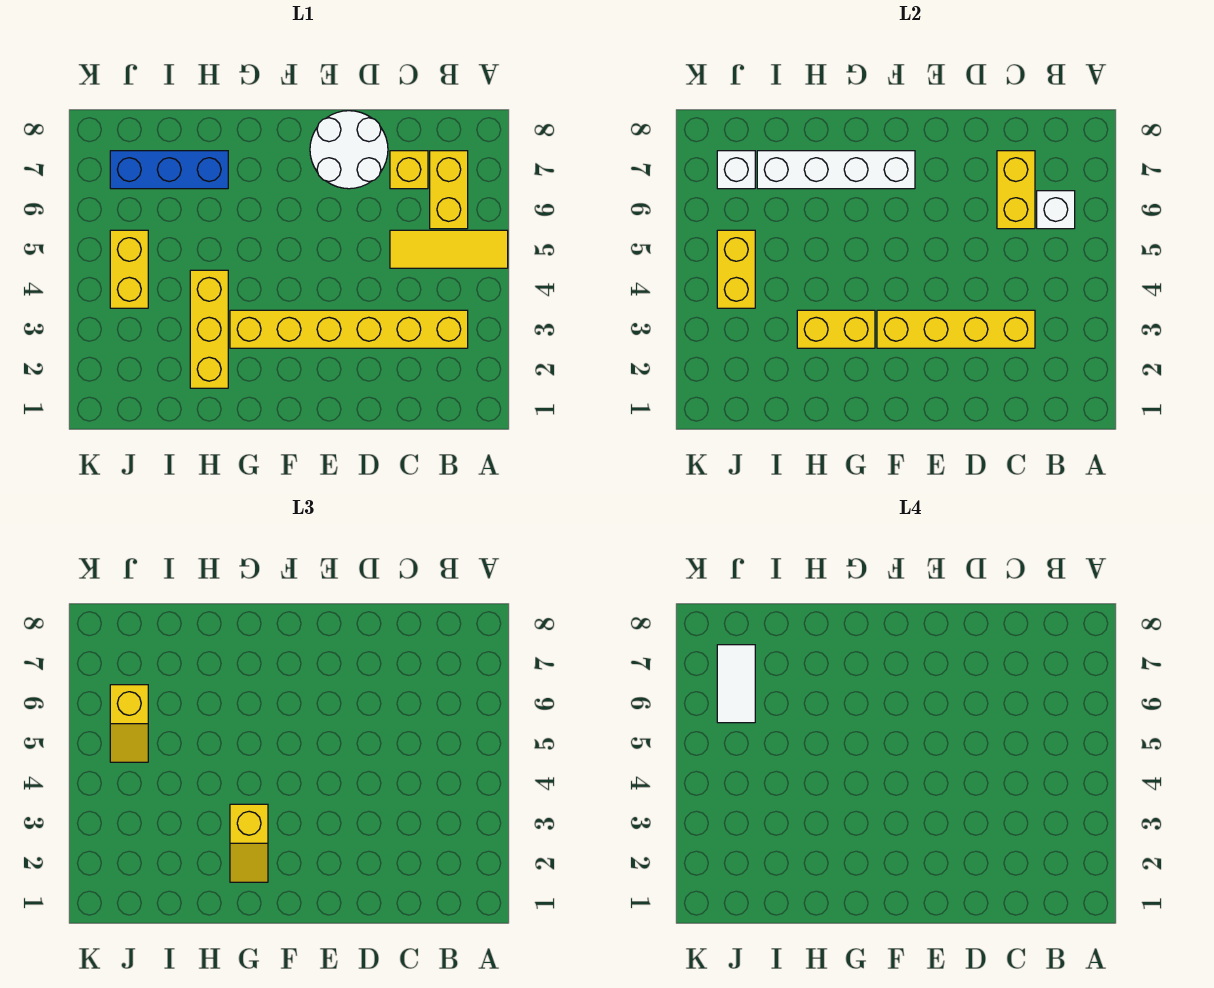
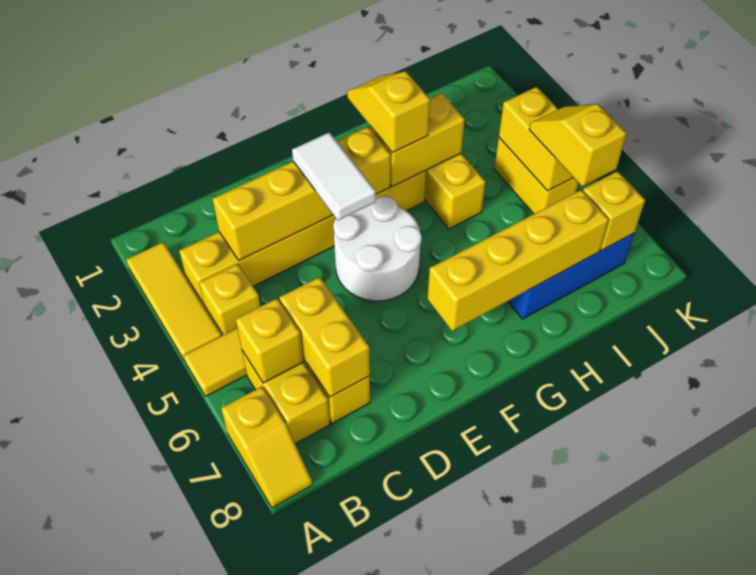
none -> yellow 1x3 tile [126,242,222,361]
none -> yellow 1x2 slope [221,387,312,508]
none -> yellow 1x1 brick [199,264,260,336]
white 1x1 brick [1037,191,1075,229] -> yellow 1x1 brick [236,299,304,383]
white 2x2 round brick [310,111,388,189] -> white 2x2 round brick moved to [333,196,422,301]
white 1x4 brick [757,151,915,189] -> yellow 1x4 brick [428,190,609,331]
white 1x2 tile [717,645,755,723] -> white 1x2 tile moved to [292,132,376,220]
white 1x1 brick [717,151,755,189] -> yellow 1x1 brick [583,171,645,251]

